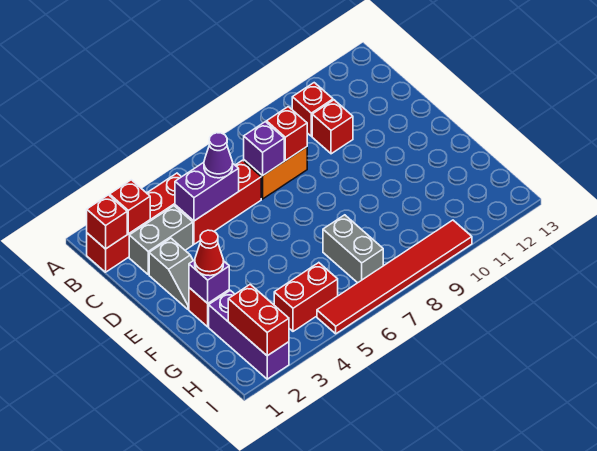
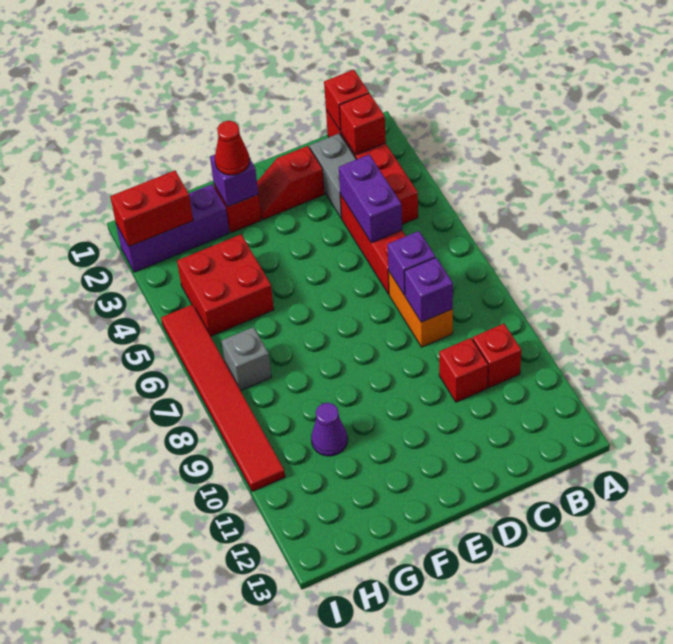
purple 1x1 cone [204,133,233,178] -> purple 1x1 cone moved to [311,403,347,456]
red 1x1 brick [267,107,307,160] -> purple 1x1 brick [404,257,453,322]
grey 1x2 slope [149,238,193,309] -> red 1x2 slope [257,146,324,220]
grey 1x2 brick [323,215,383,283] -> grey 1x1 brick [222,327,271,391]
red 1x2 brick [274,263,338,331] -> red 2x2 brick [177,235,274,336]

